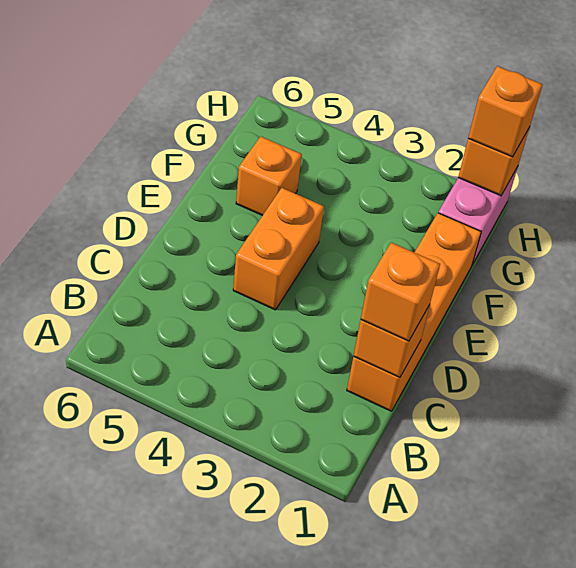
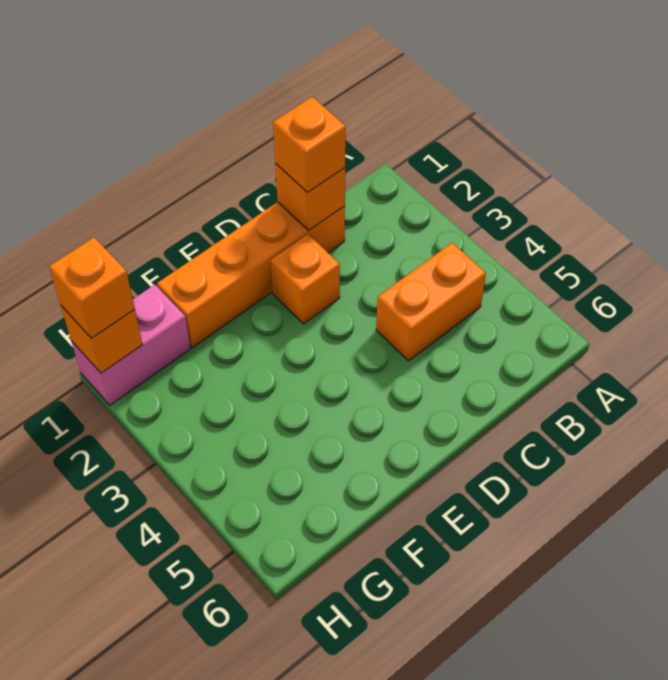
orange 1x2 brick [233,188,324,310] -> orange 1x2 brick moved to [376,243,486,361]
orange 1x1 brick [236,136,302,216] -> orange 1x1 brick moved to [271,234,340,324]

